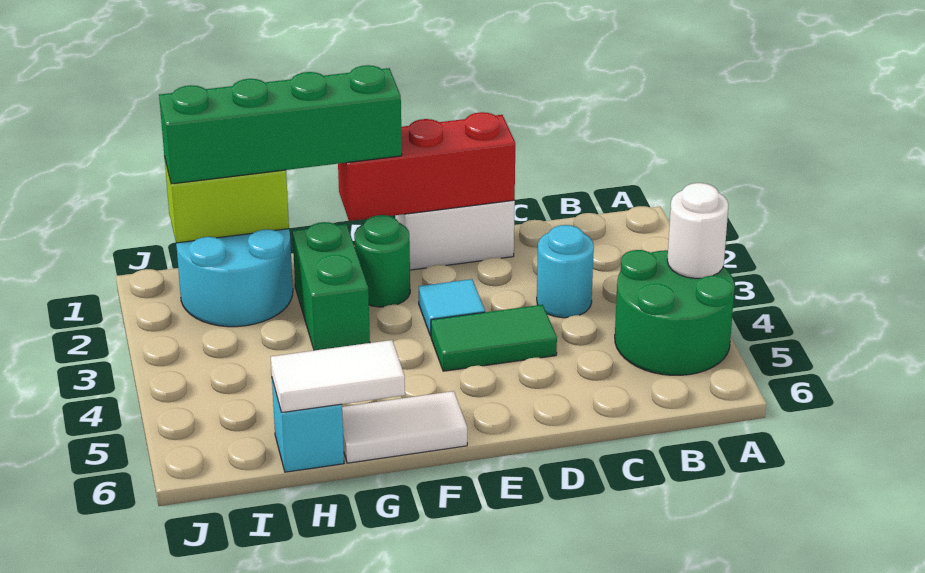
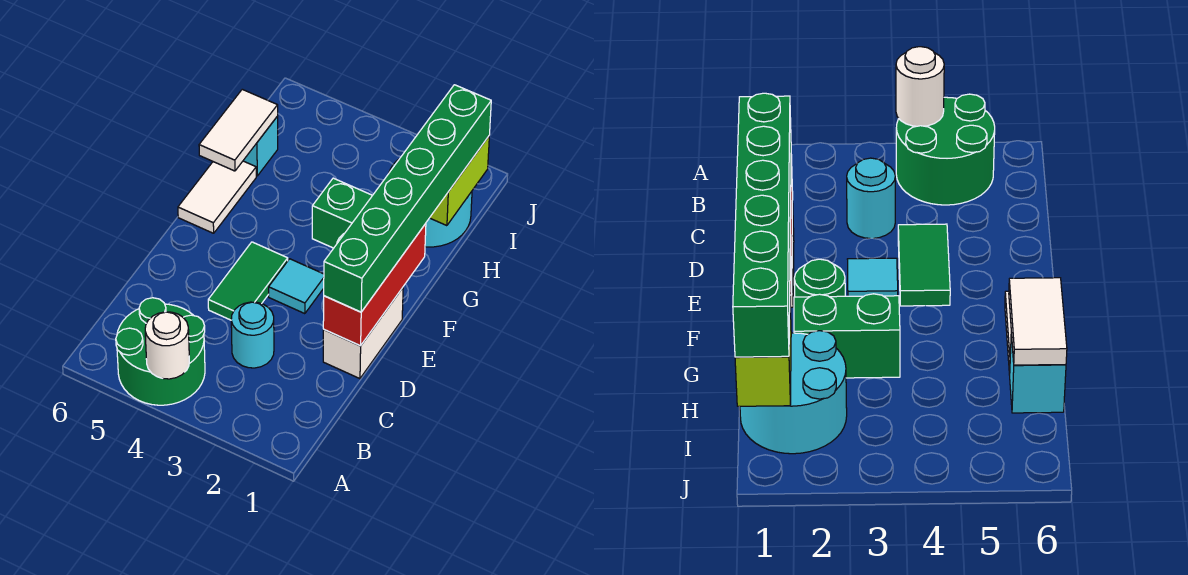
green 1x4 brick [159,65,402,184] -> green 1x6 brick [324,85,491,312]

